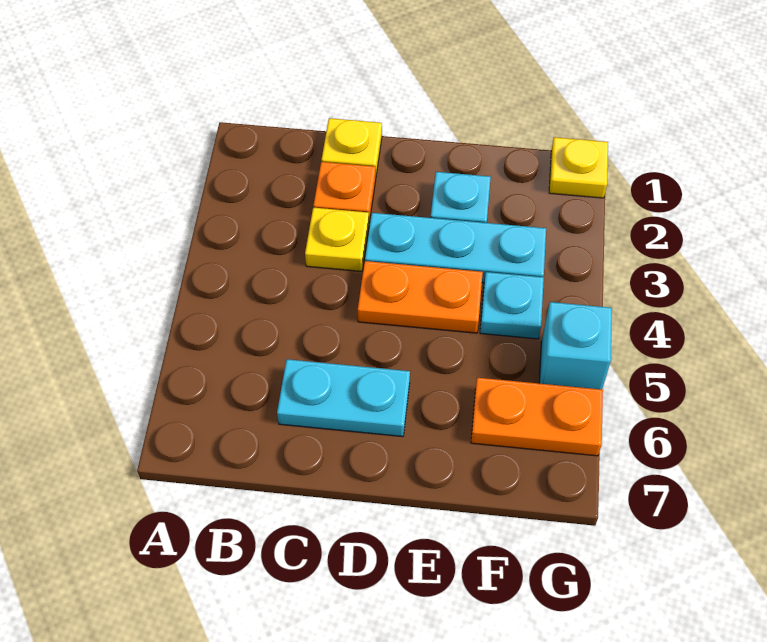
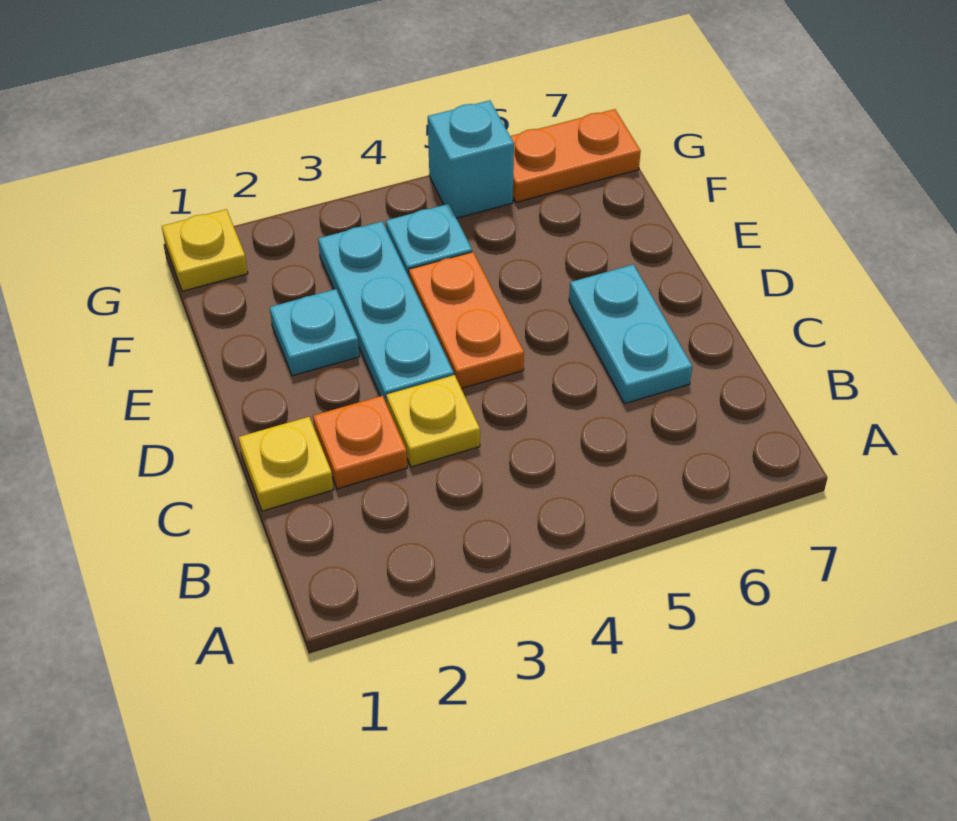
orange 1x2 plate [471,378,603,456] -> orange 1x2 plate turned to [510,109,641,202]

